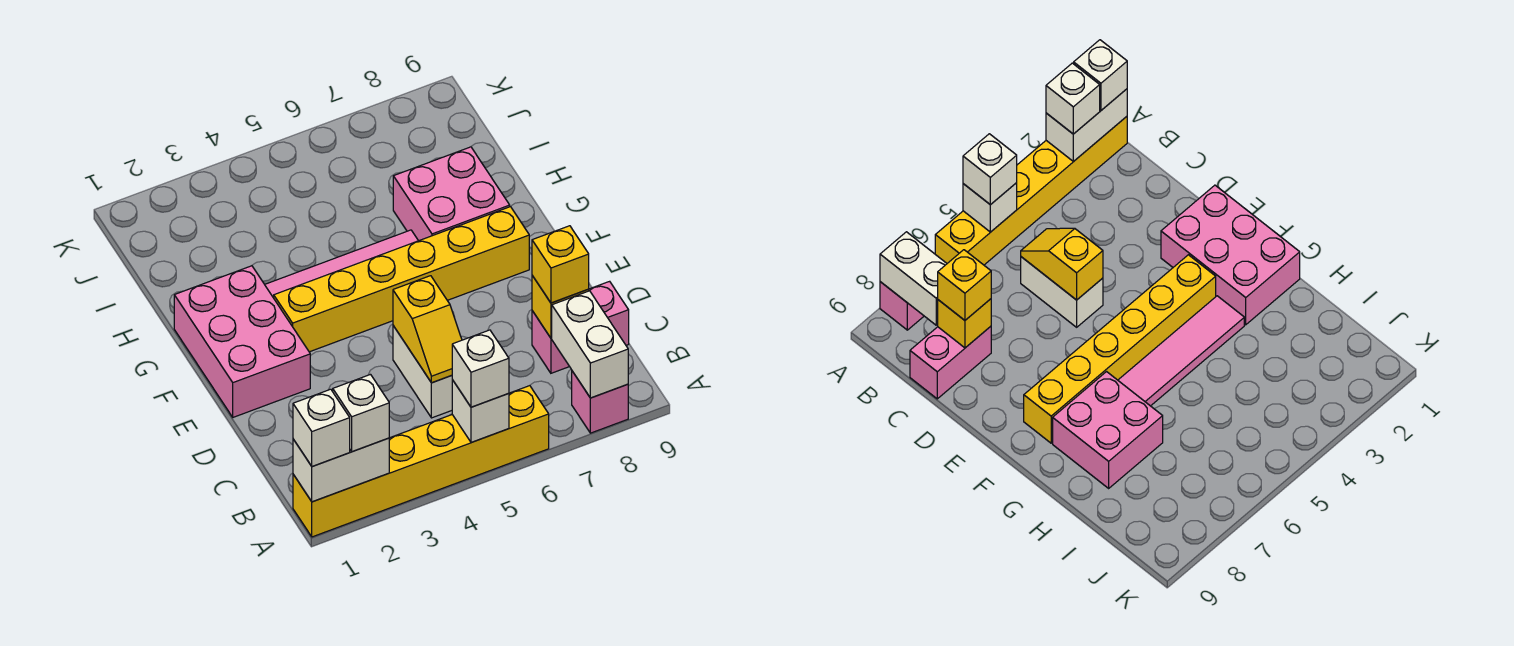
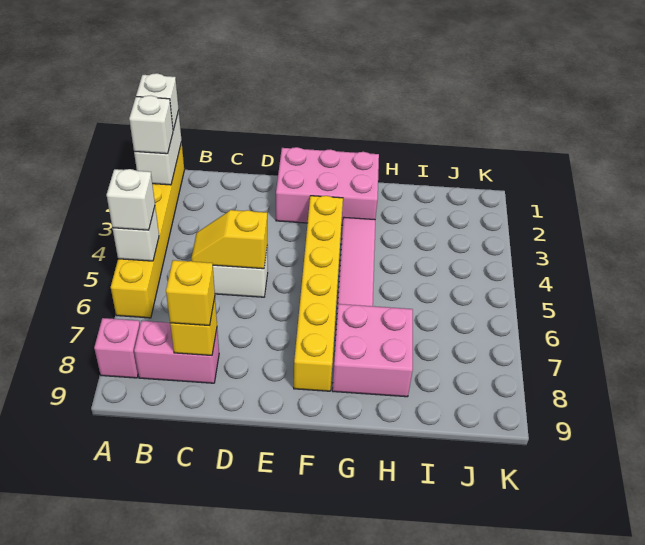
white 1x2 brick [552,291,628,398] -> none
pink 1x2 brick [532,281,629,373] -> pink 1x2 brick turned to [134,321,219,383]

